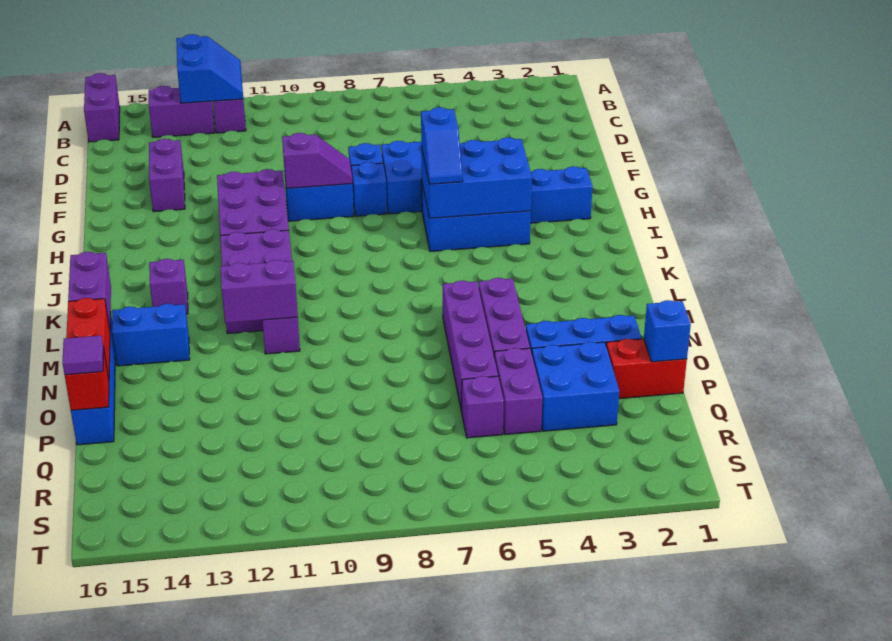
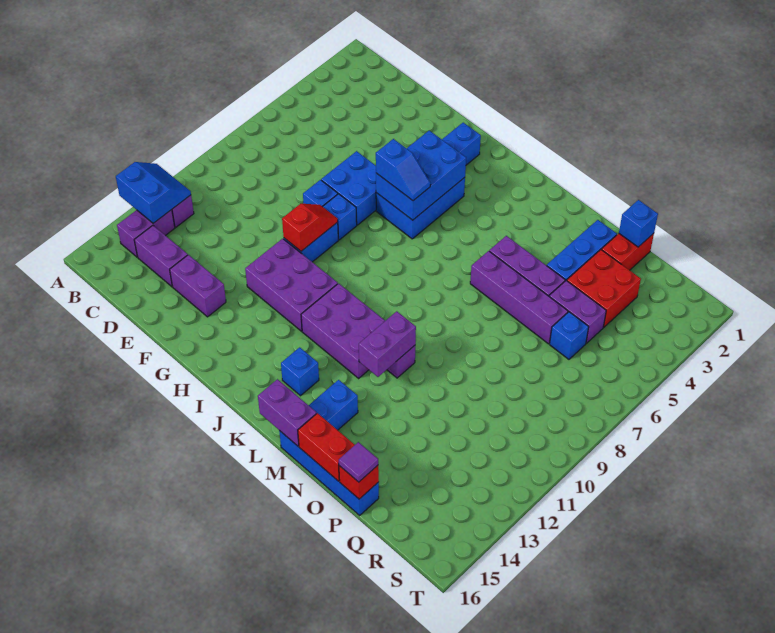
purple 1x2 brick [84,73,120,142] -> purple 1x2 brick moved to [134,226,188,287]
purple 1x2 slope [282,133,352,188] -> red 1x2 slope [282,204,338,251]
purple 1x1 brick [149,259,188,314] -> blue 1x1 brick [281,347,319,396]
blue 2x2 brick [532,342,619,431] -> red 2x2 brick [567,250,641,327]
purple 1x1 brick [462,376,504,438] -> blue 1x1 brick [550,312,589,359]

